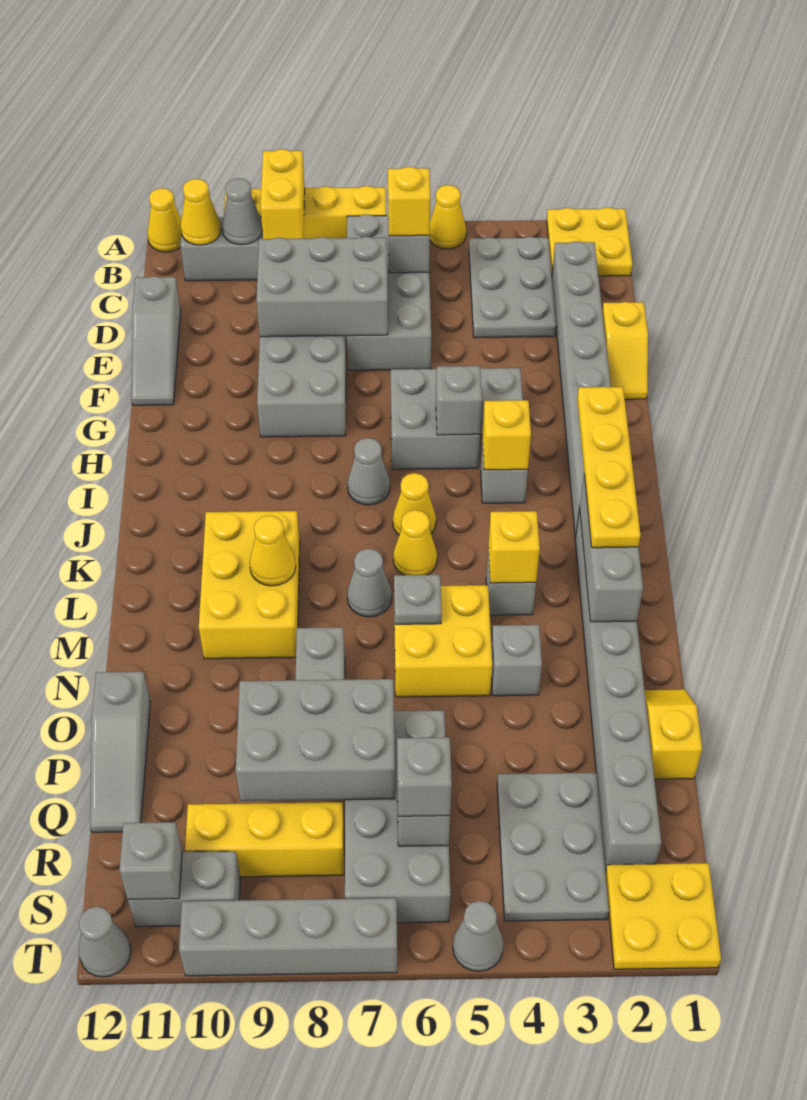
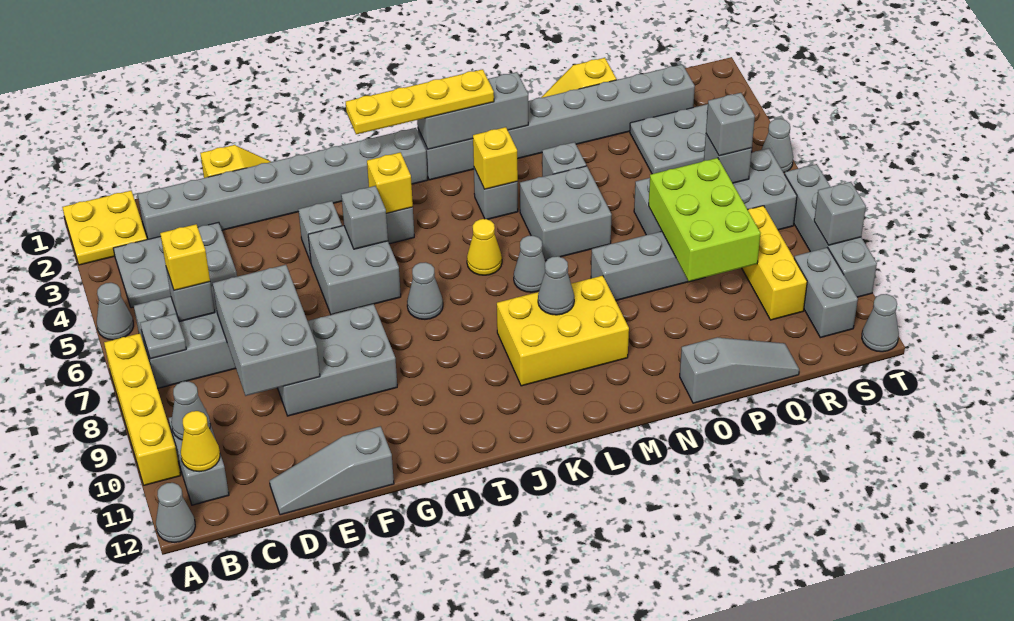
yellow 1x1 cone [430,185,466,249] -> grey 1x1 cone [97,283,133,340]
yellow 1x2 brick [261,149,305,239] -> none
yellow 1x1 cone [148,188,181,252] -> grey 1x1 cone [156,483,195,542]
grey 1x3 slope [131,276,181,405] -> grey 1x3 slope turned to [270,426,394,515]
yellow 1x1 cone [393,473,436,535] -> none
yellow 1x1 cone [250,515,296,586] -> grey 1x1 cone [538,256,574,315]
yellow 2x2 brick [394,585,492,697] -> grey 2x2 brick [520,166,612,261]
grey 1x1 plate [394,575,442,624] -> grey 1x1 plate moved to [140,314,186,359]
grey 2x3 brick [236,679,395,801] -> lime 2x3 brick [649,158,760,281]
yellow 2x2 plate [605,863,721,969] -> none
grey 1x1 brick [119,822,182,899] -> grey 1x1 brick moved to [814,182,866,245]

